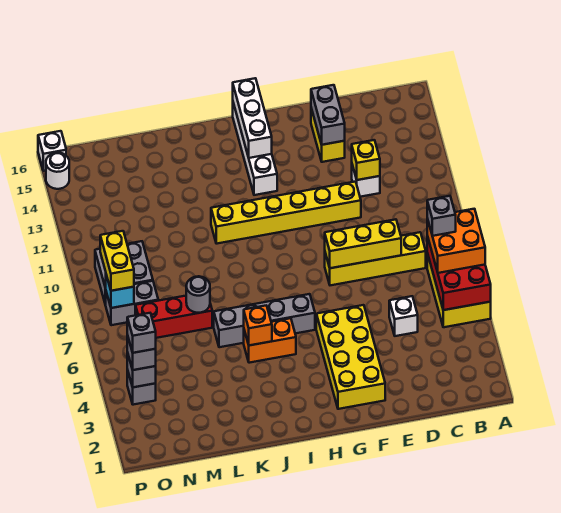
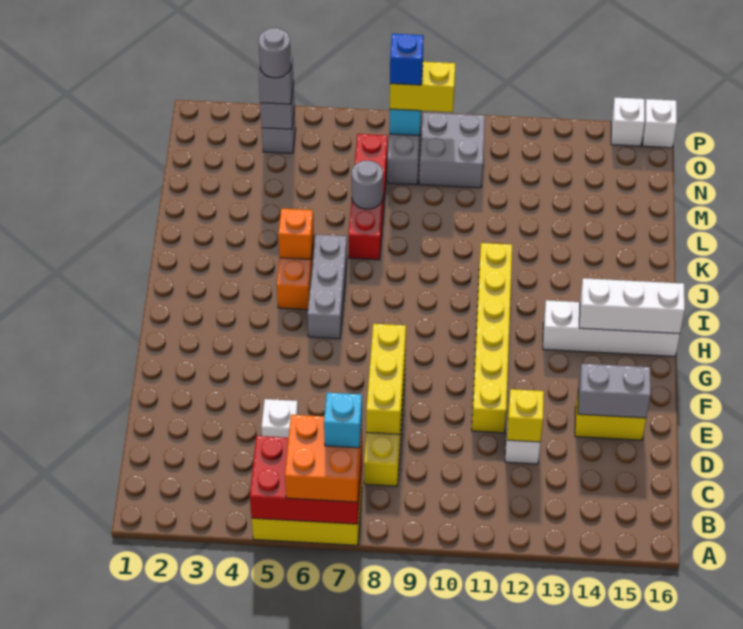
grey 1x1 brick [427,196,456,236] -> cyan 1x1 brick [324,393,362,448]
yellow 2x4 brick [316,305,385,409] -> none
grey 1x4 brick [214,294,315,347] -> grey 1x3 brick [308,235,347,339]
red 1x3 brick [135,296,212,338] -> red 1x4 brick [349,134,388,260]
grey 1x1 brick [127,313,156,353] -> grey 1x1 round brick [258,28,291,78]
none -> blue 1x1 brick [390,34,424,85]
white 1x1 round brick [46,153,69,189] -> white 1x1 brick [611,98,645,146]

